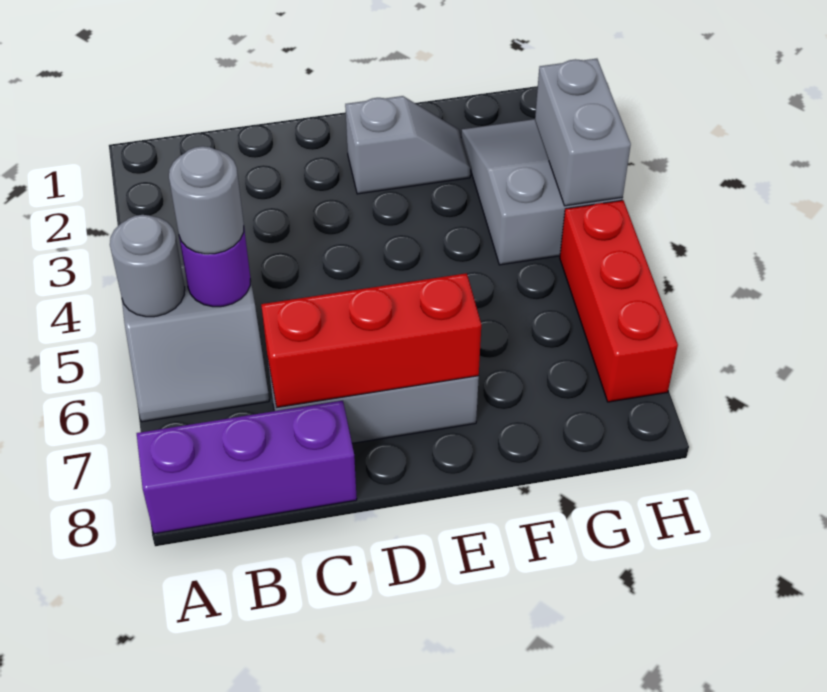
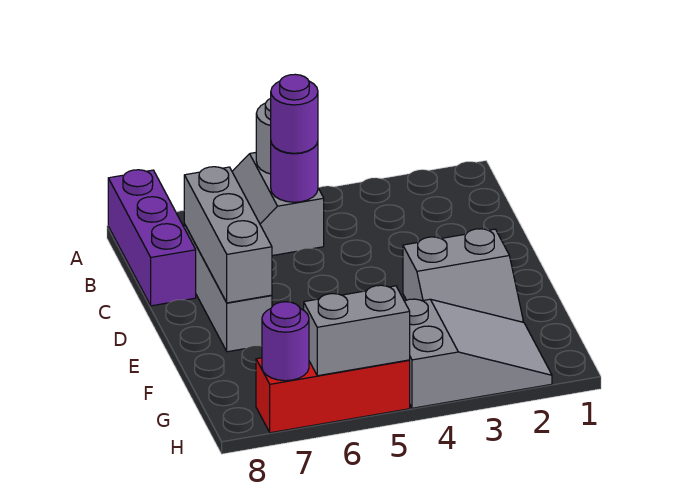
grey 1x1 round brick [169,146,244,254] -> purple 1x1 round brick [271,74,318,153]
red 1x3 brick [261,273,481,407] -> grey 1x3 brick [184,167,272,303]
grey 1x2 slope [345,96,470,194] -> grey 2x2 slope [403,229,523,322]
grey 1x2 brick [535,59,631,206] -> grey 1x2 brick moved to [304,285,410,376]
none -> purple 1x1 round brick [262,302,309,381]

